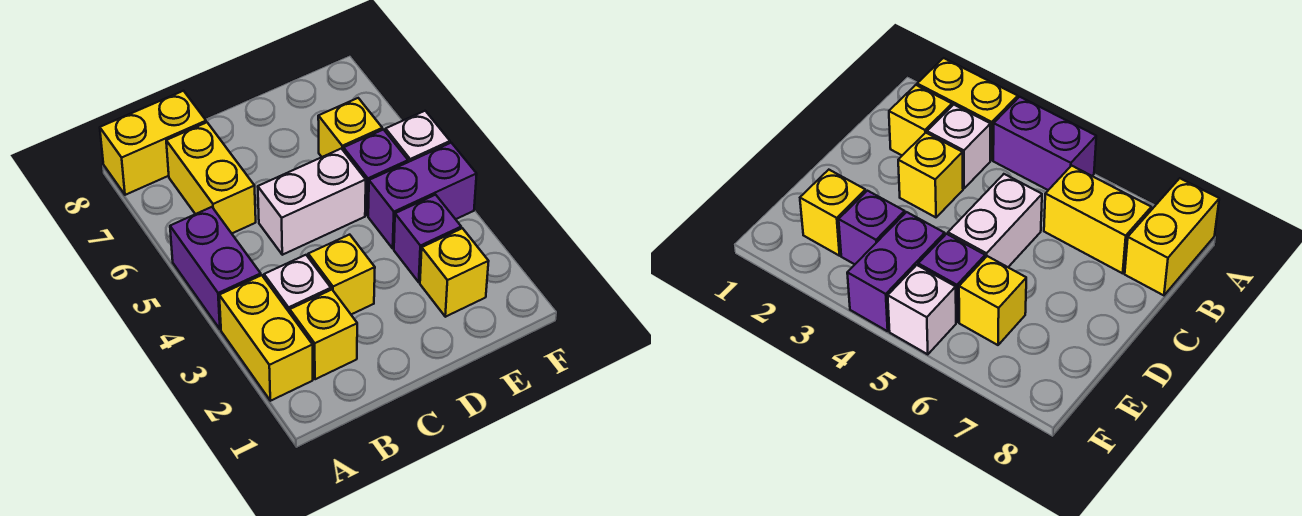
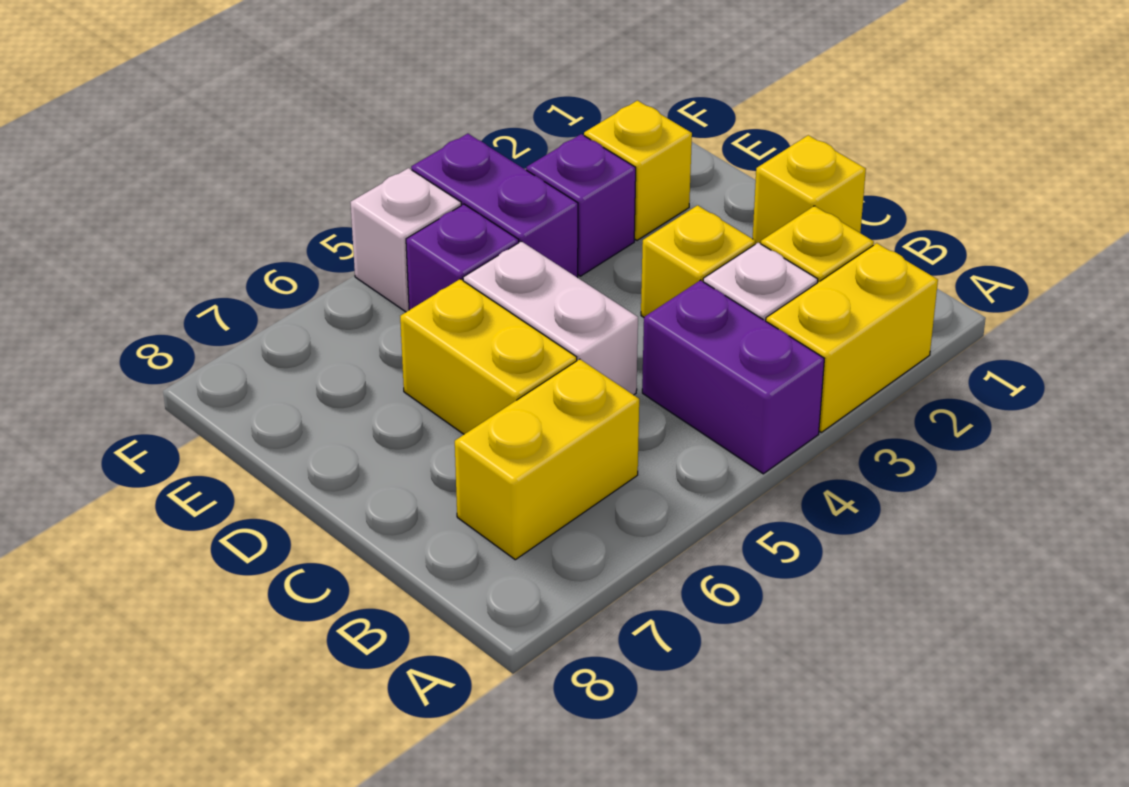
purple 1x2 brick [170,207,261,329] -> purple 1x2 brick turned to [642,280,824,474]
yellow 1x2 brick [100,91,206,195] -> yellow 1x2 brick moved to [400,279,577,434]
yellow 1x1 brick [318,98,382,157] -> yellow 1x1 brick moved to [753,135,866,244]

